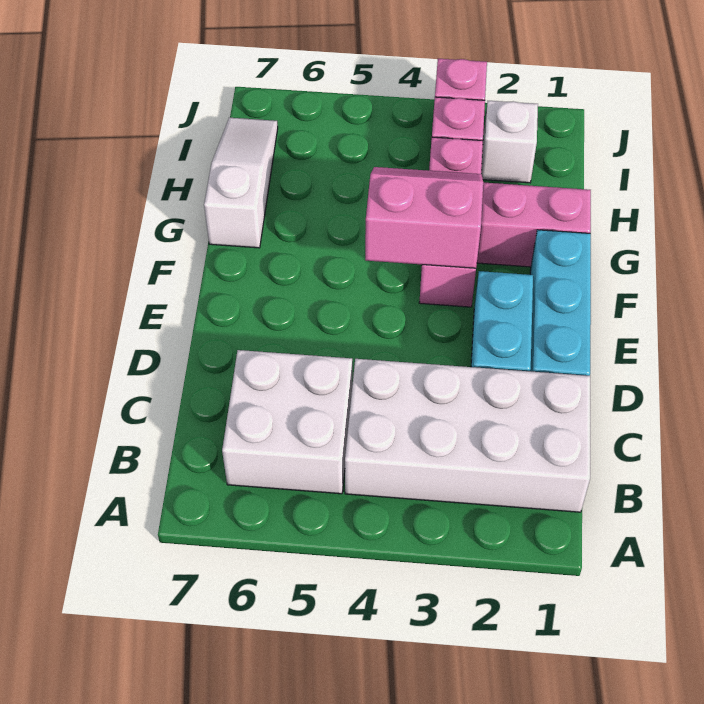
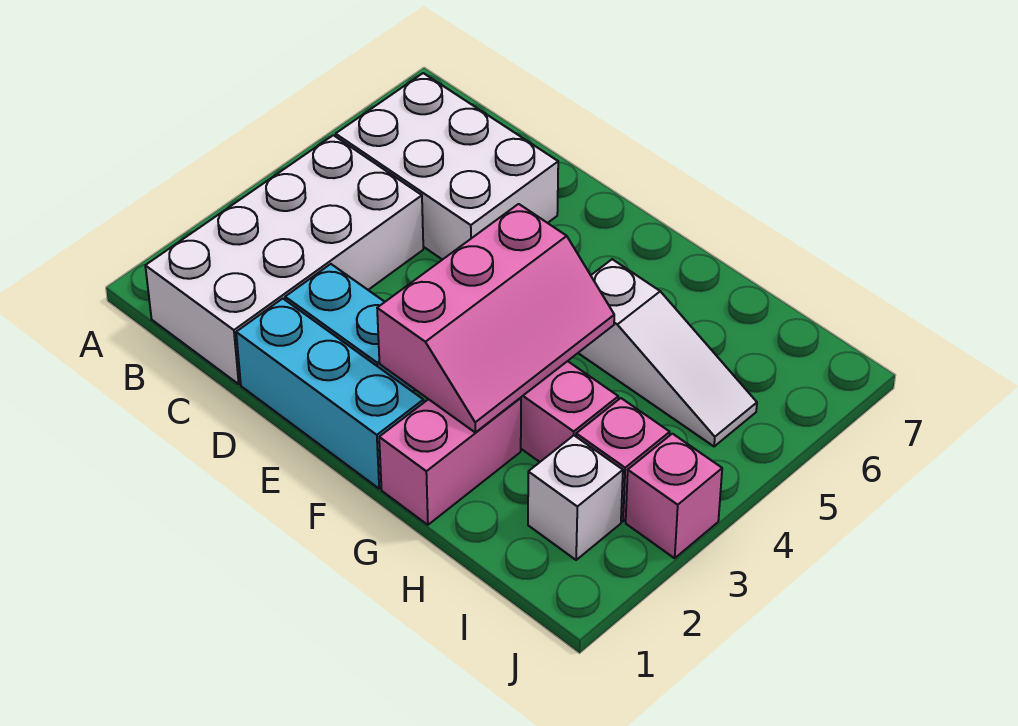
white 2x2 brick [222,350,352,494] -> white 2x3 brick [336,73,558,260]
pink 2x2 slope [365,167,483,268] -> pink 2x3 slope [377,204,614,432]
white 1x3 slope [204,118,278,248] -> white 1x3 slope moved to [579,259,757,446]

